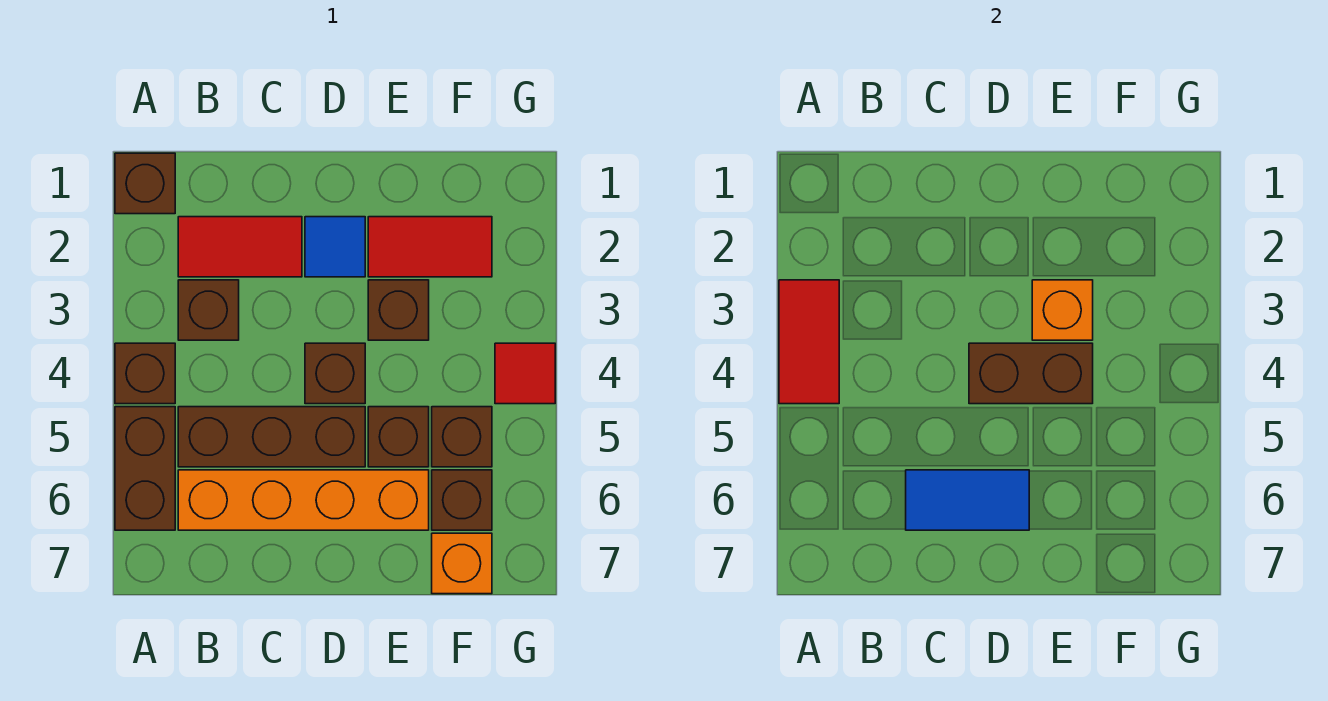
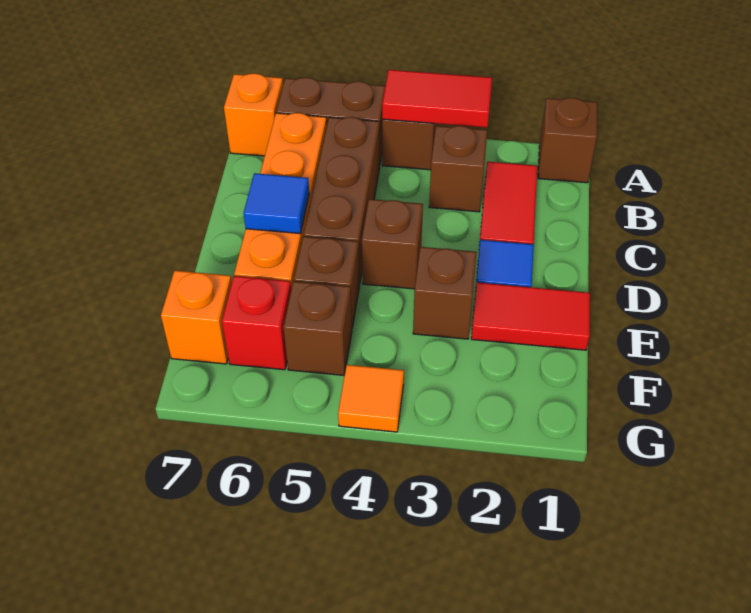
blue 1x2 tile [906,470,1029,530] -> blue 1x1 tile [244,173,309,234]
brown 1x2 brick [969,343,1093,404] -> none
red 1x2 tile [368,217,492,277] -> red 1x2 tile turned to [471,282,590,350]
orange 1x1 brick [1032,280,1093,340] -> orange 1x1 brick moved to [224,73,283,156]
brown 1x1 brick [432,470,492,530] -> red 1x1 brick [222,276,291,370]
red 1x1 tile [495,343,555,404] -> orange 1x1 tile [338,365,404,432]

